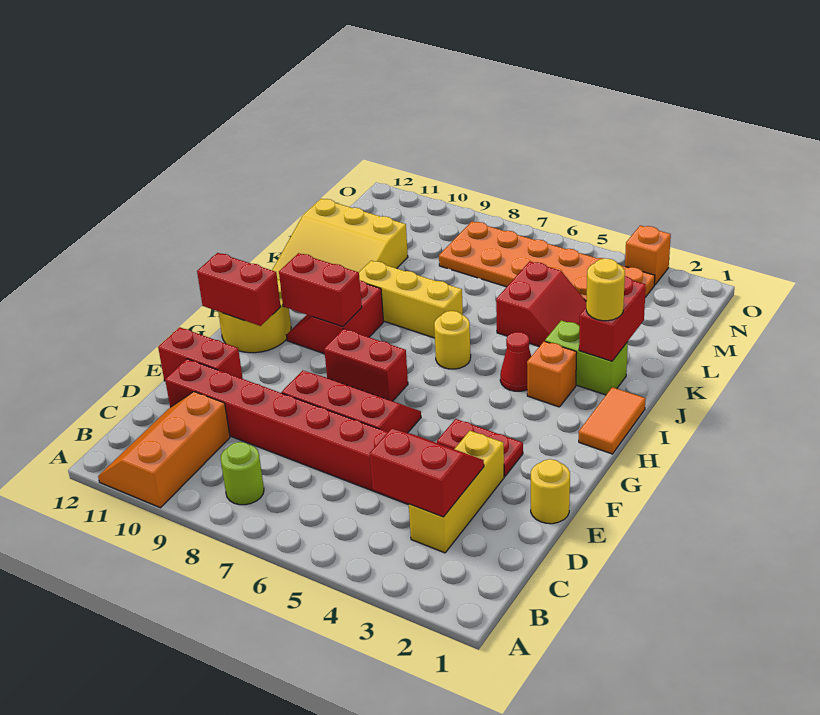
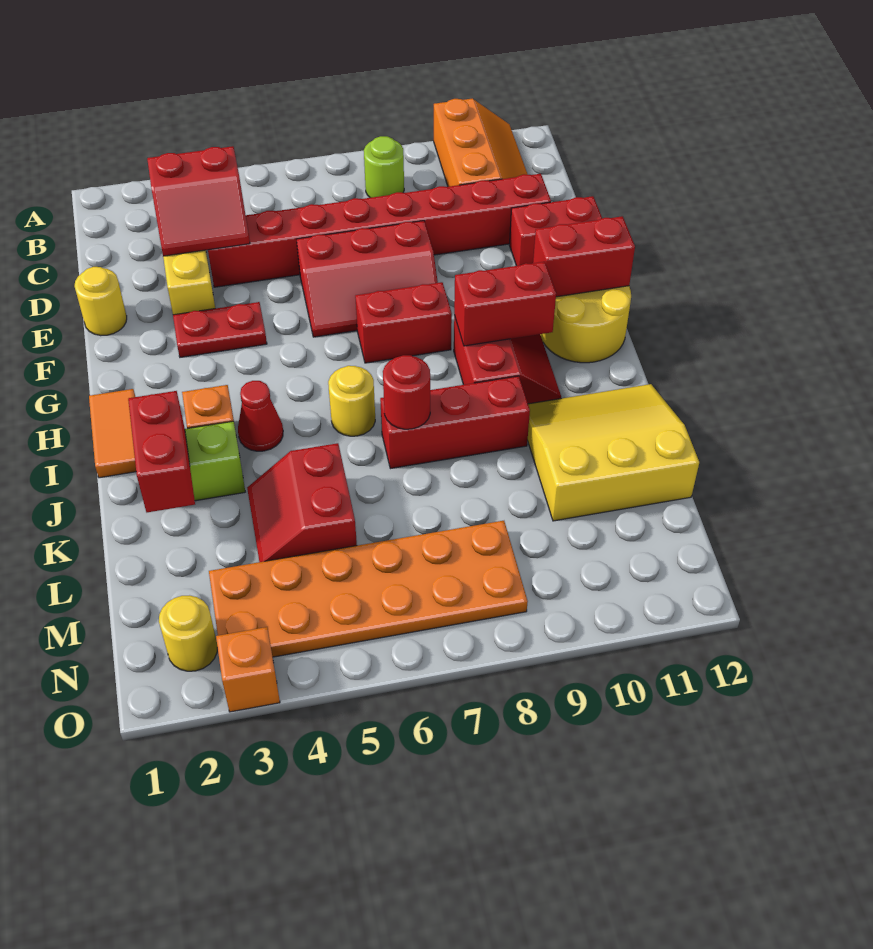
yellow 1x1 round brick [586,258,625,321] -> yellow 1x1 round brick moved to [159,595,217,671]
yellow 1x3 brick [359,261,463,338] -> red 1x3 brick [380,376,530,469]
none -> red 1x1 round brick [383,355,430,429]

